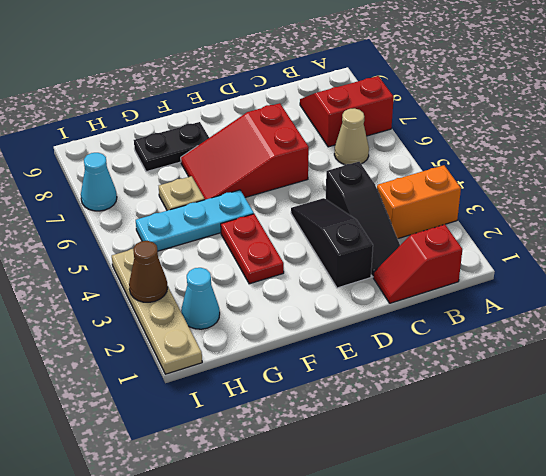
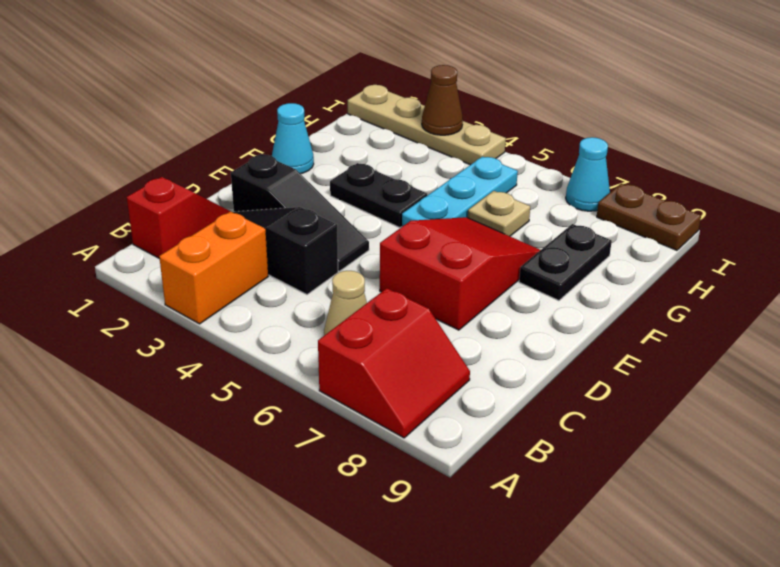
red 1x2 plate [221,214,284,284] -> black 1x2 plate [330,163,427,228]
cyan 1x1 cone [181,268,220,329] -> cyan 1x1 cone moved to [272,103,314,174]
none -> brown 1x2 plate [597,184,701,250]

